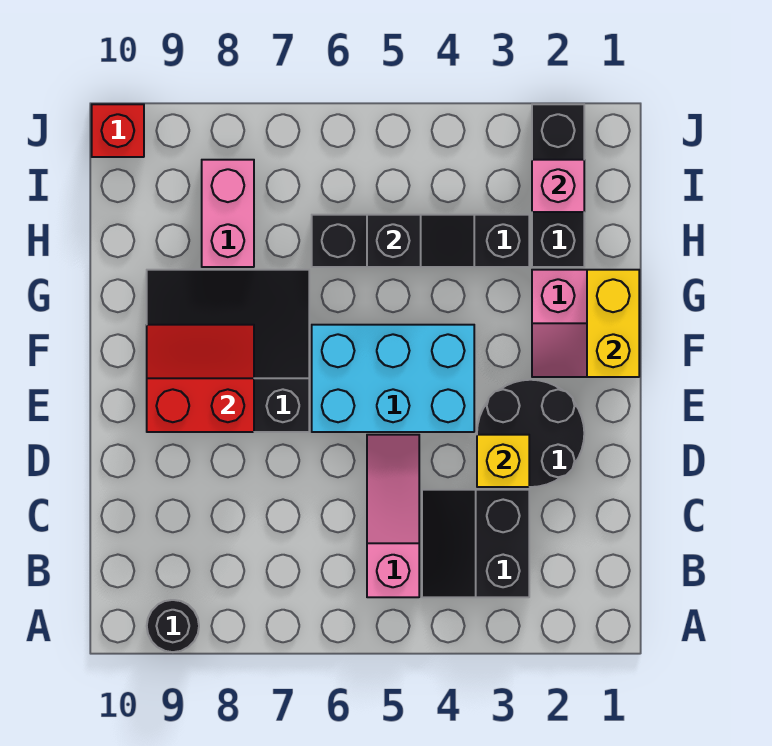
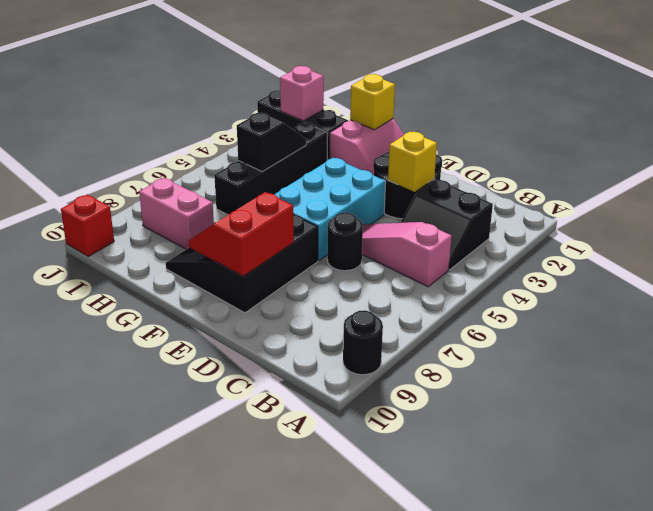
none -> black 1x1 round brick [327,213,363,271]
yellow 1x2 brick [587,270,639,377] -> yellow 1x1 brick [350,74,395,130]

